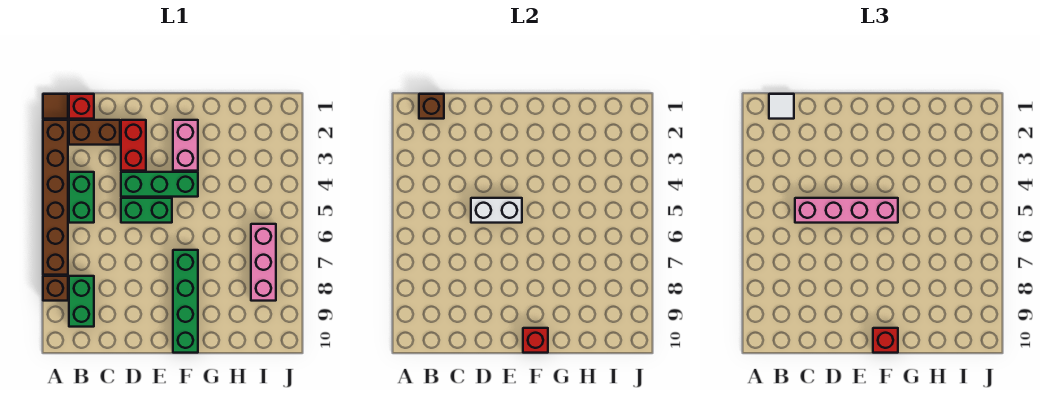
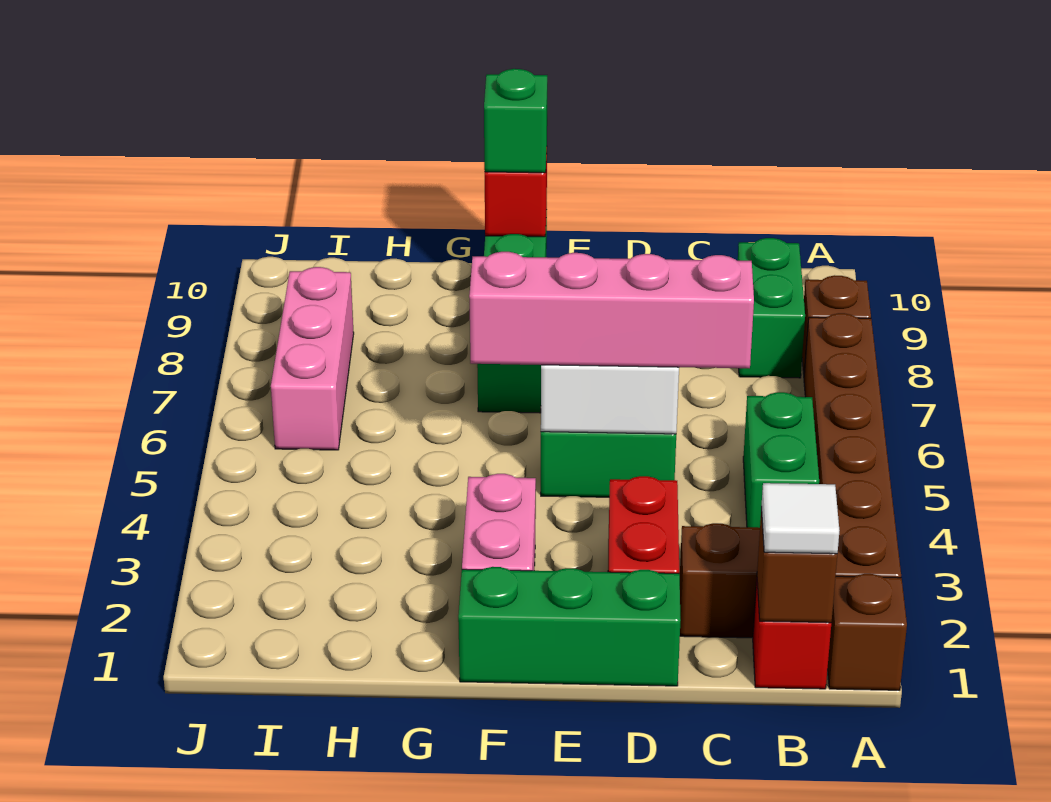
brown 1x1 tile [43,94,68,119] -> brown 1x1 brick [828,574,907,690]
green 1x3 brick [121,172,198,197] -> green 1x3 brick moved to [458,567,681,686]
red 1x1 brick [873,328,898,353] -> green 1x1 brick [484,69,547,173]

